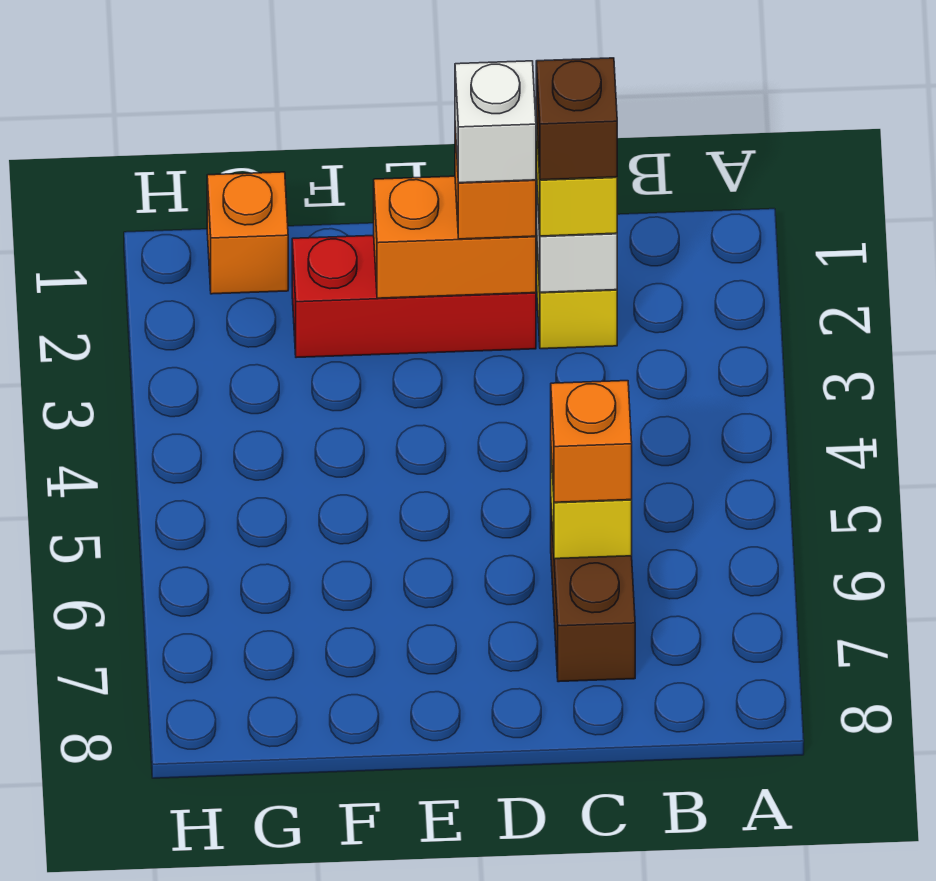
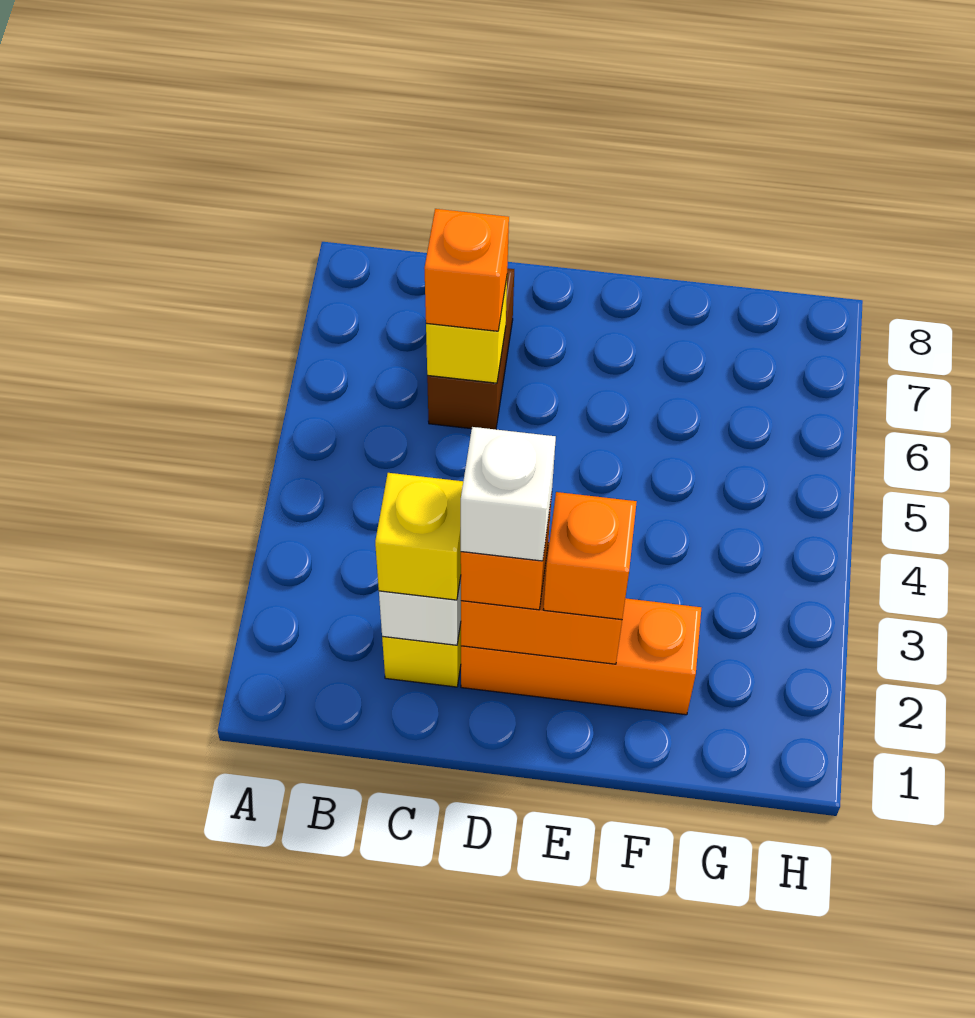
brown 1x1 brick [536,58,617,180] -> none
red 1x3 brick [292,236,536,358] -> orange 1x3 brick [461,598,701,715]
orange 1x1 brick [207,172,288,294] -> orange 1x1 brick moved to [543,492,637,620]

